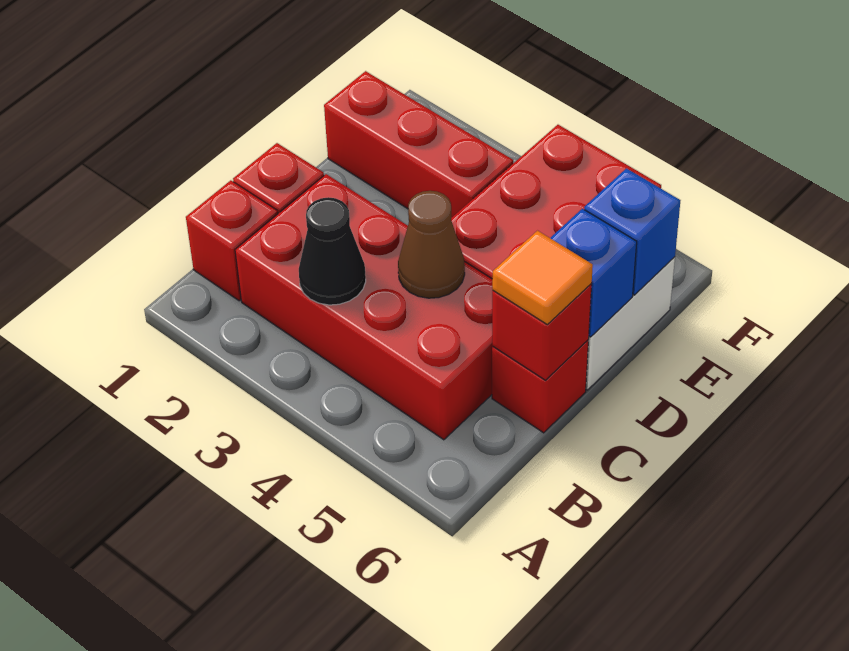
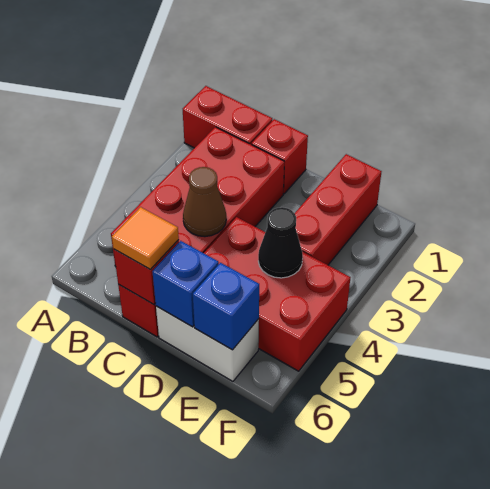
red 1x1 brick [186,180,278,301] -> red 1x2 brick [183,86,272,148]
black 1x1 cone [299,197,366,305] -> black 1x1 cone moved to [258,207,303,278]

